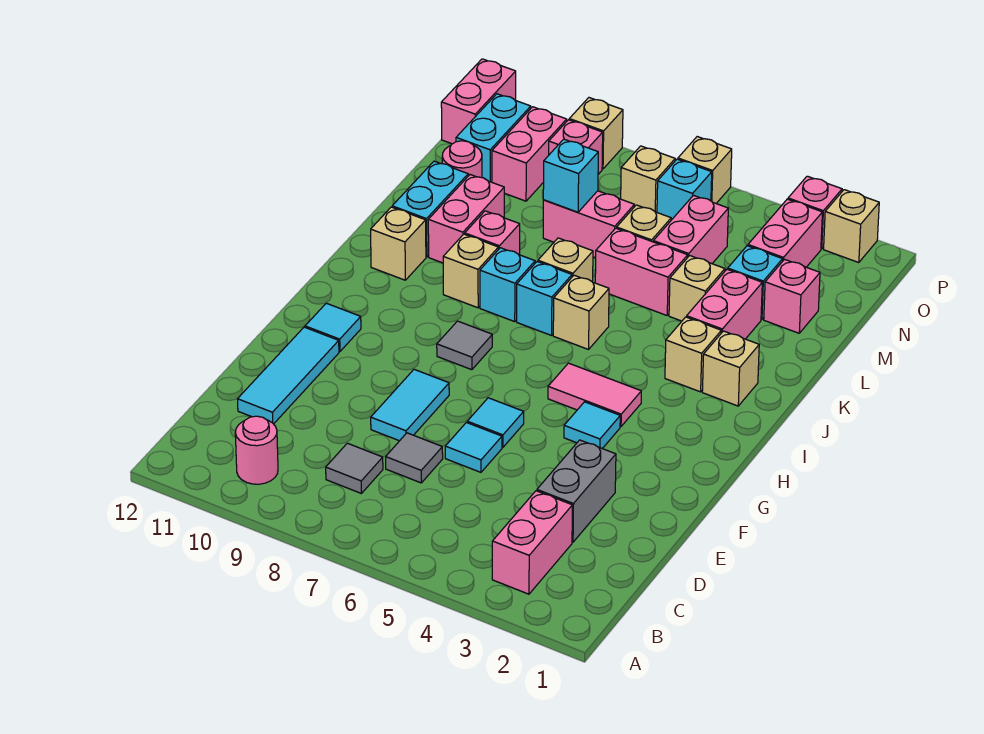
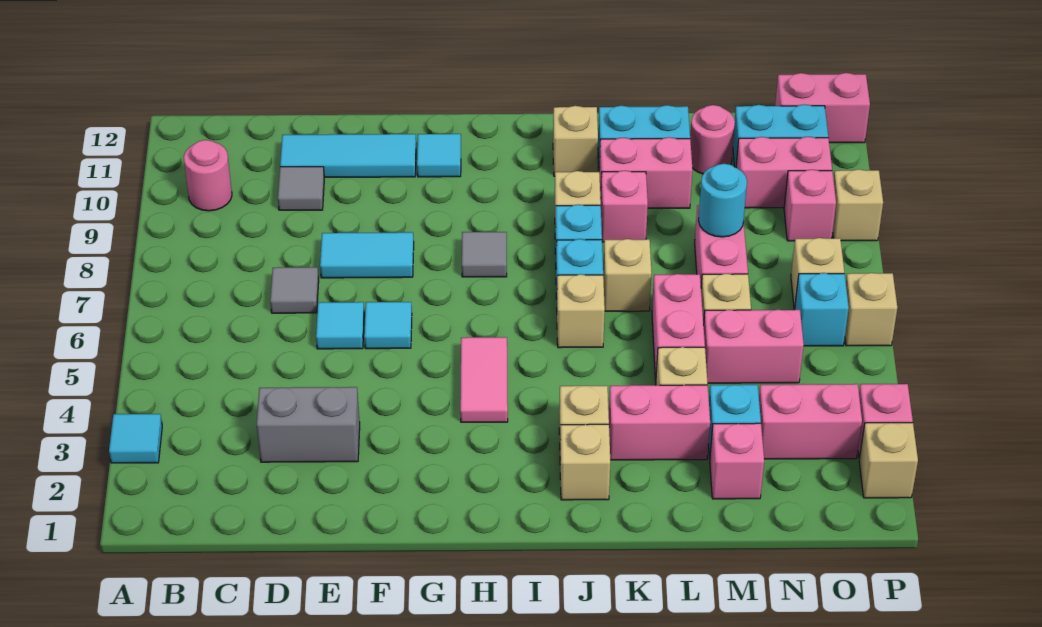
pink 1x2 brick [492,491,572,594] -> none
grey 1x1 tile [326,443,383,494] -> grey 1x1 tile moved to [278,167,324,210]
cyan 1x1 tile [564,402,620,449] -> cyan 1x1 tile moved to [109,414,162,463]
cyan 1x1 brick [543,139,598,212] -> cyan 1x1 round brick [698,164,747,237]

